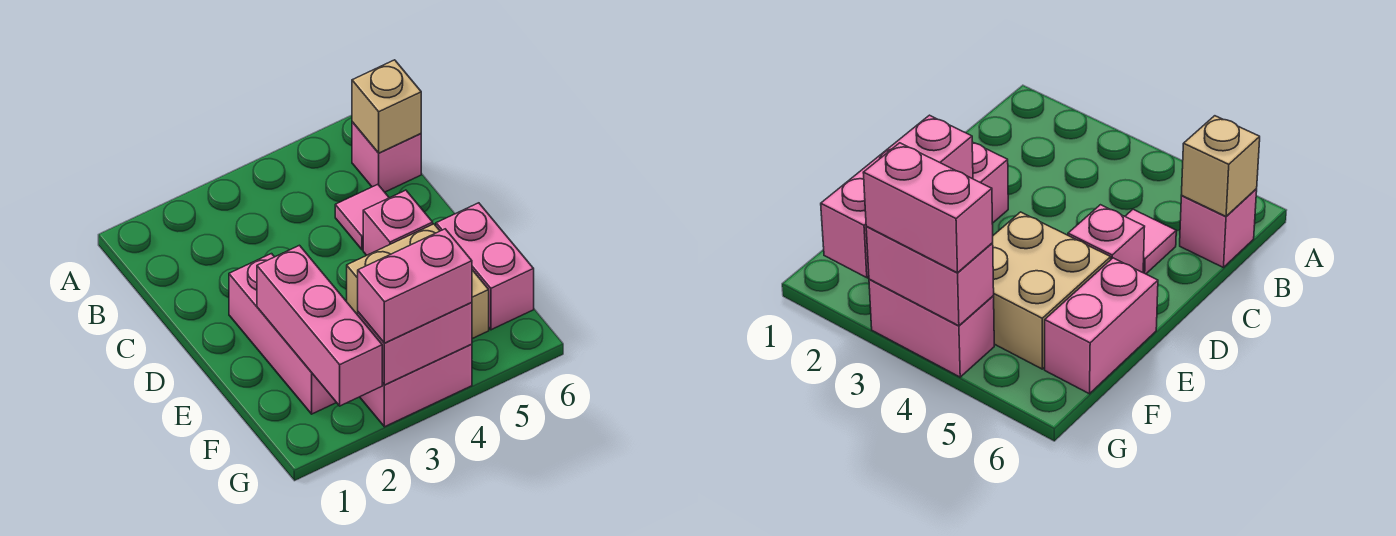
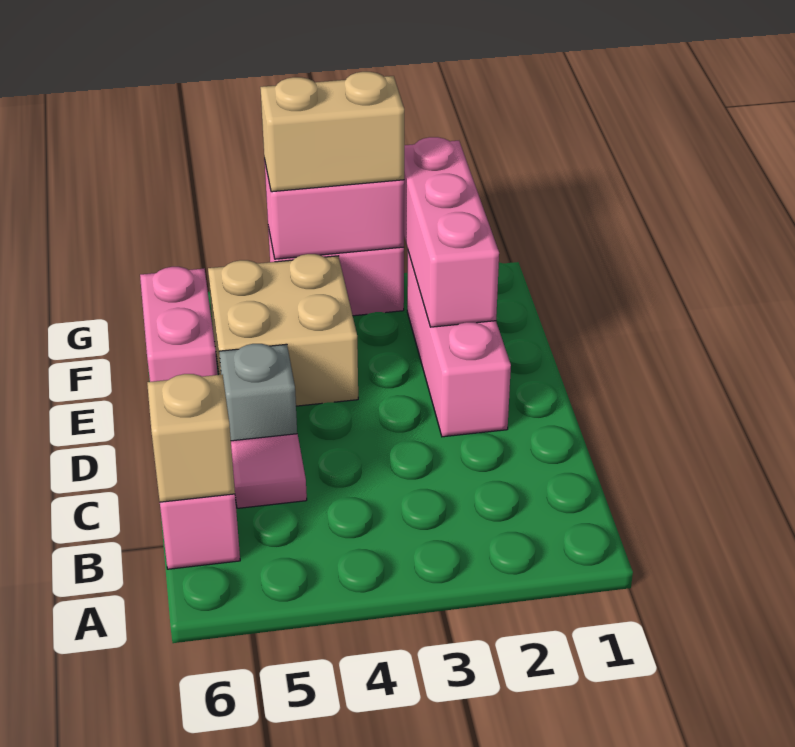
pink 1x1 brick [363,190,433,255] -> grey 1x1 brick [219,344,297,441]
pink 1x2 brick [358,229,472,343] -> tan 1x2 brick [260,72,404,192]

